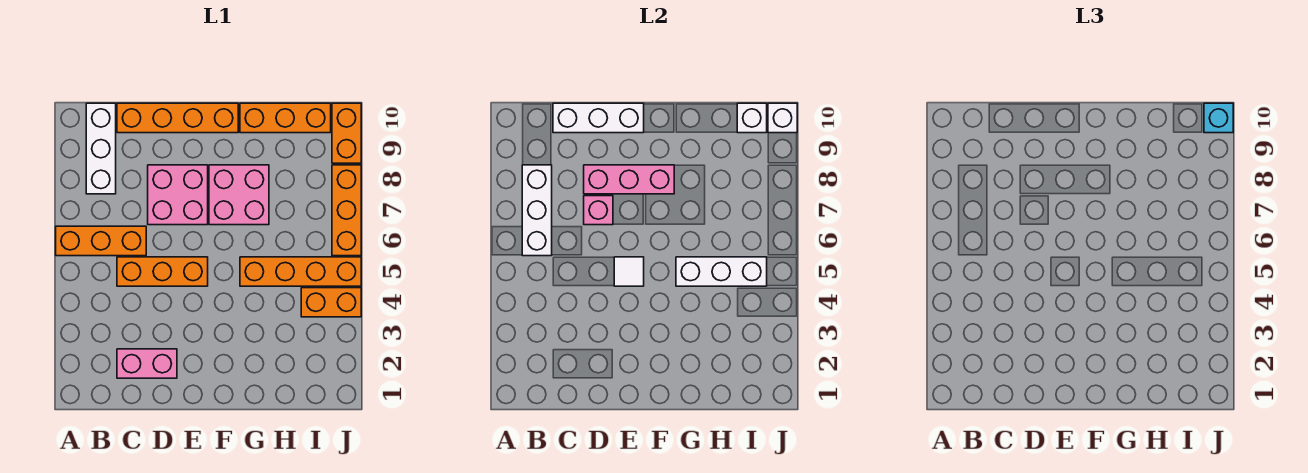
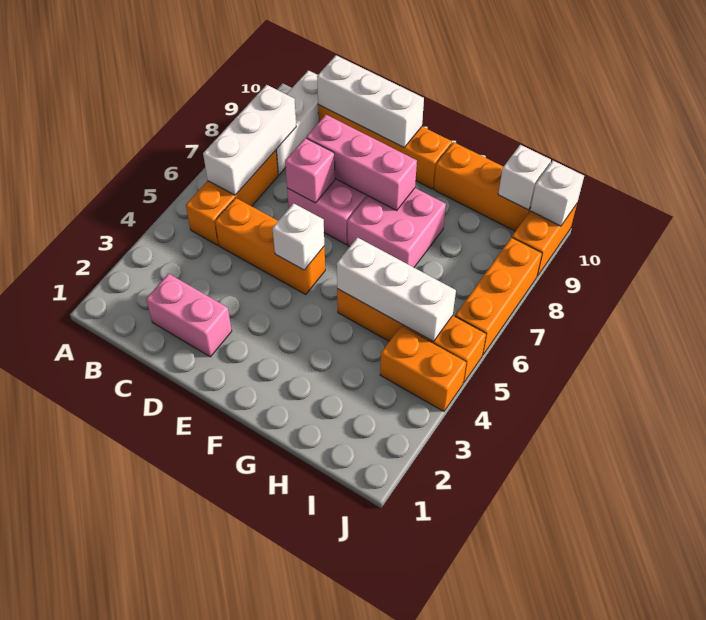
orange 1x3 brick [56,226,146,256] -> orange 1x3 brick turned to [186,150,278,245]
white 1x1 tile [614,257,644,286] -> white 1x1 brick [273,203,324,270]
cyan 1x1 brick [1204,103,1233,133] -> none

